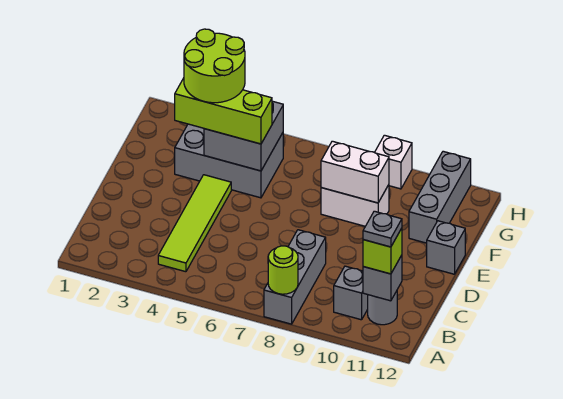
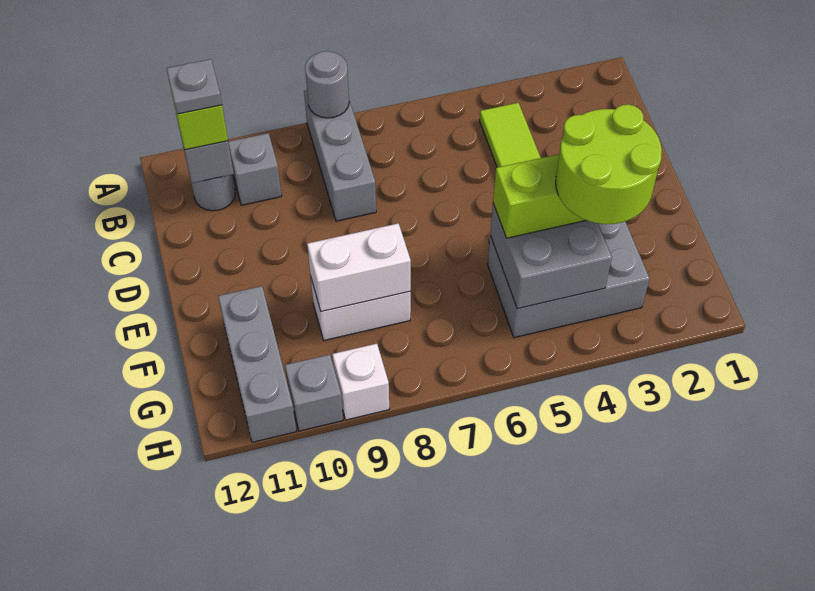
lime 1x1 round brick [268,246,298,294] -> grey 1x1 round brick [305,51,349,118]
grey 1x1 brick [427,221,465,274] -> grey 1x1 brick moved to [285,354,343,431]

